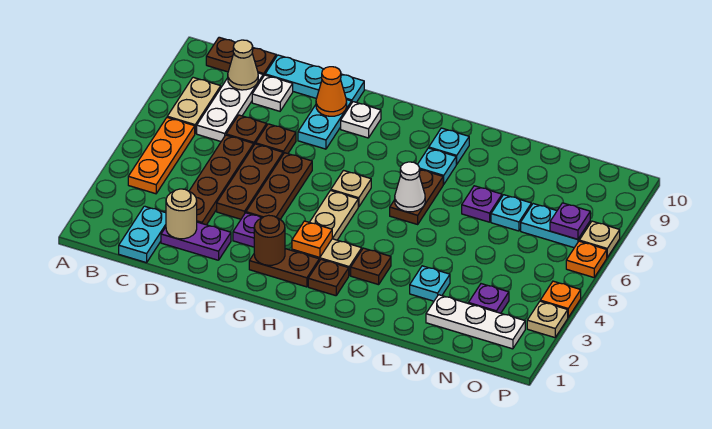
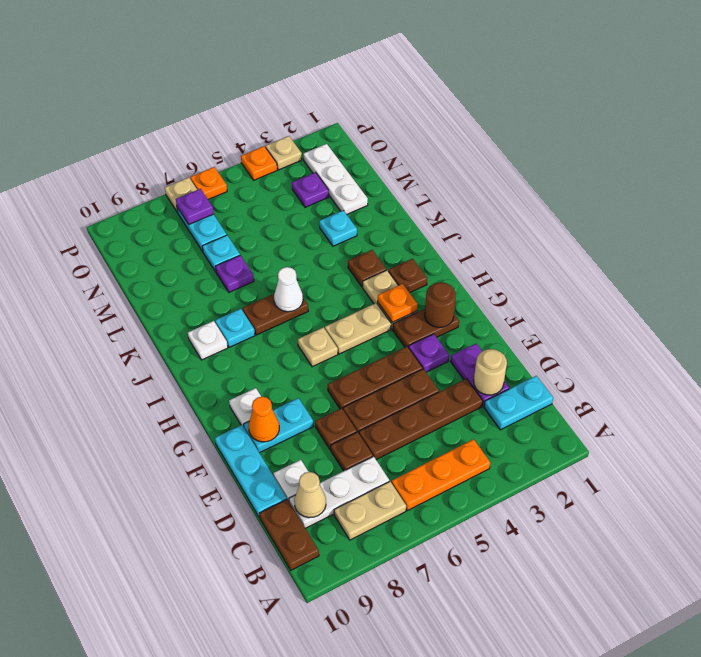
brown 1x2 plate [249,249,319,287] -> brown 1x2 plate turned to [393,309,459,348]
cyan 1x1 plate [429,128,469,164] -> white 1x1 plate [188,321,228,360]

